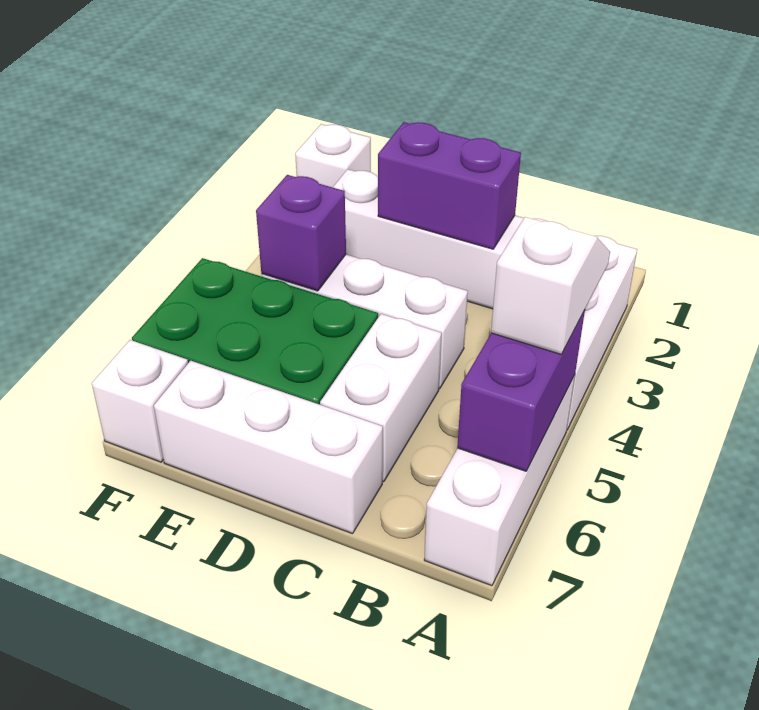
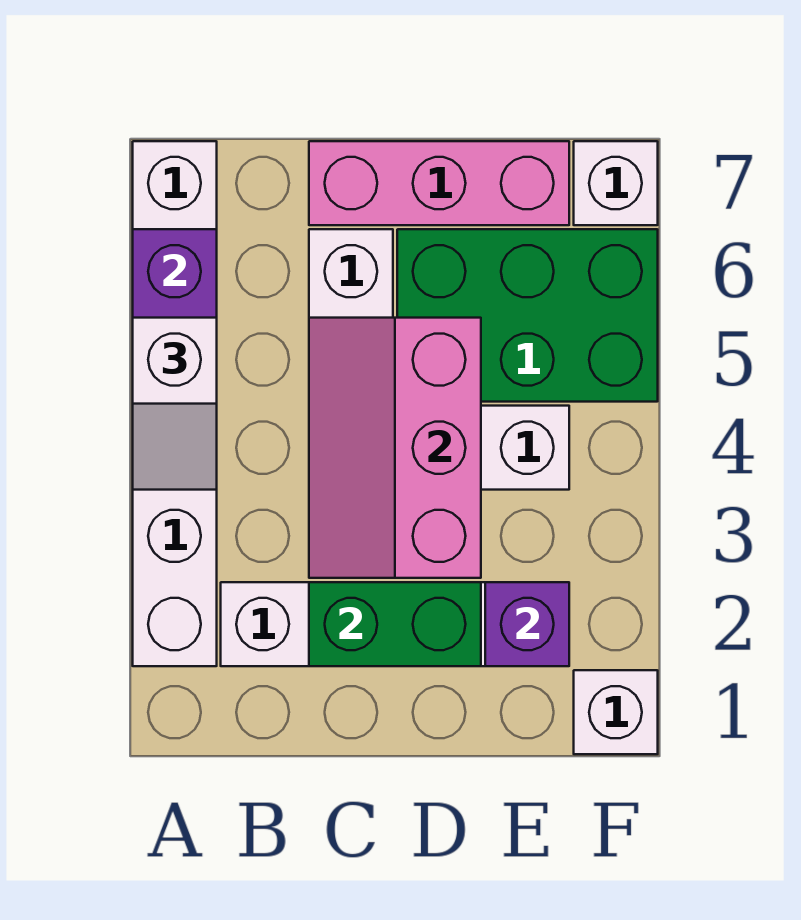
purple 1x2 brick [378,122,521,249] -> green 1x2 brick [309,582,481,666]
none -> pink 2x3 slope [309,318,481,578]
white 1x3 brick [154,361,383,534] -> pink 1x3 brick [309,141,569,225]
purple 1x1 brick [256,175,346,291] -> purple 1x1 brick moved to [485,582,569,666]

